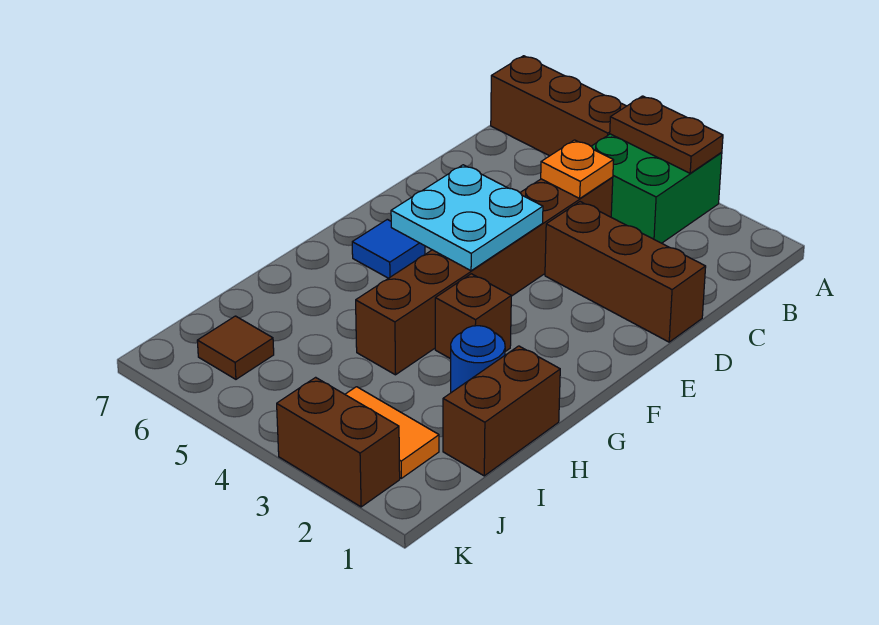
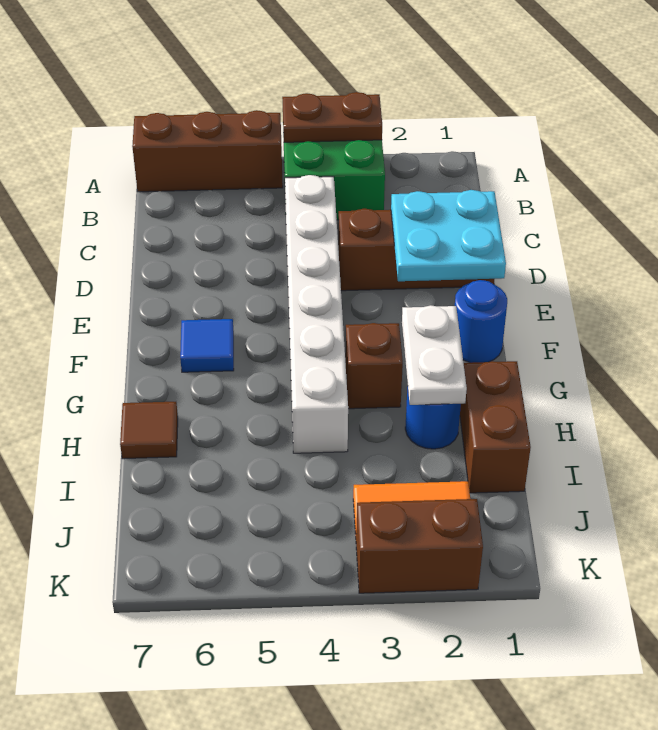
brown 1x6 brick [356,177,613,375] -> white 1x6 brick [285,175,348,453]
orange 1x1 plate [541,140,614,198] -> none
cyan 2x2 plate [391,165,543,271] -> cyan 2x2 plate moved to [391,190,506,281]
none -> blue 1x1 round brick [455,280,507,363]
none -> white 1x2 plate [402,305,467,405]
brown 1x1 tile [197,316,274,379] -> brown 1x1 tile moved to [120,402,178,459]

